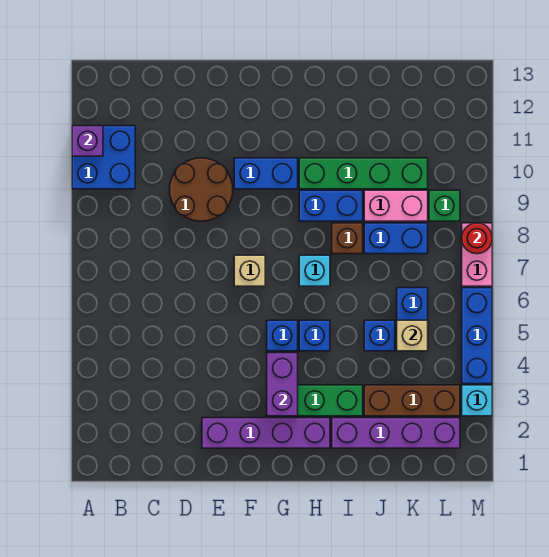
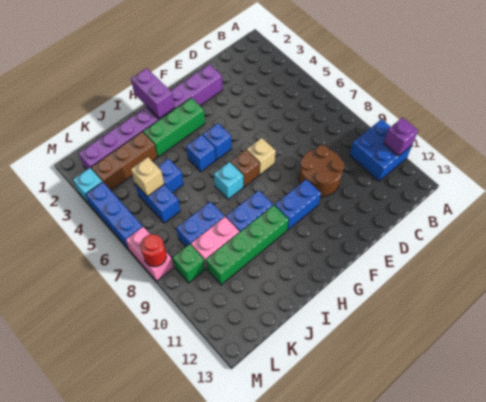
purple 1x2 brick [267,353,298,416] -> purple 1x2 brick moved to [131,68,175,118]
brown 1x1 brick [332,223,363,254] -> brown 1x1 brick moved to [230,150,260,187]

